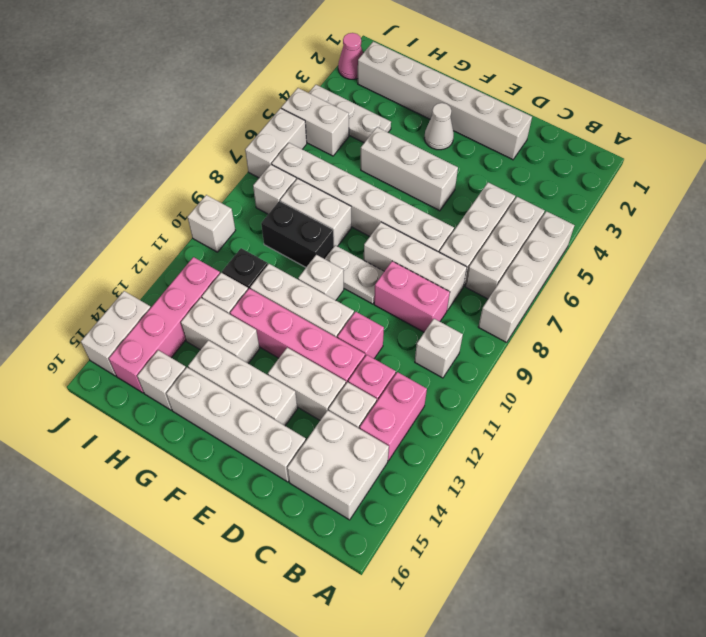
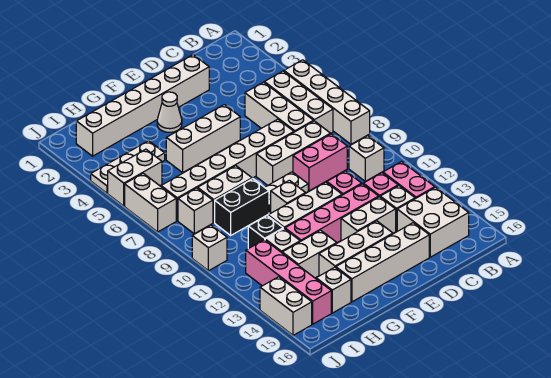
pink 1x1 cone [338,33,363,79] -> none

